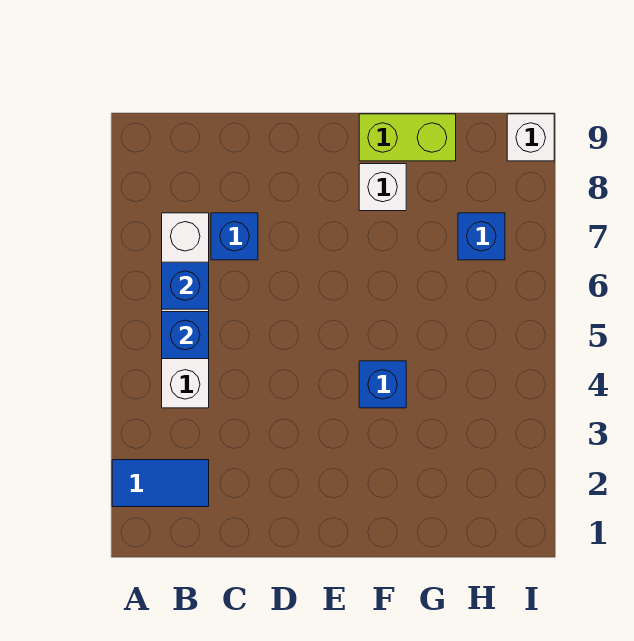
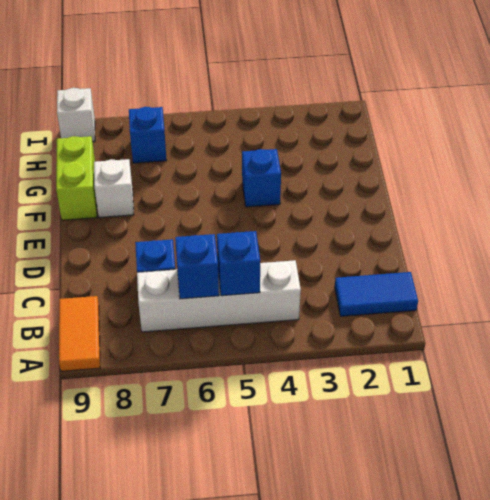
blue 1x2 tile [112,460,209,507] -> blue 1x2 tile turned to [335,272,418,316]
none -> orange 1x2 tile [59,296,100,371]

